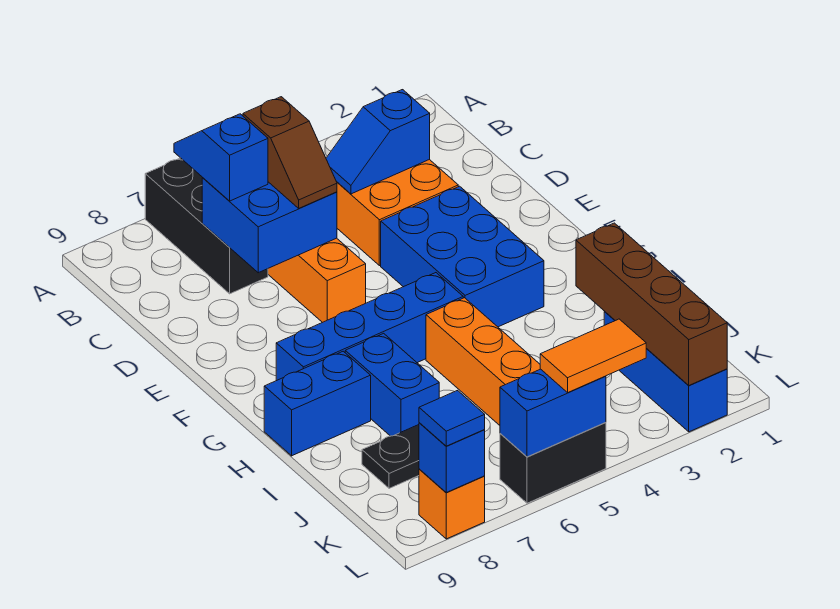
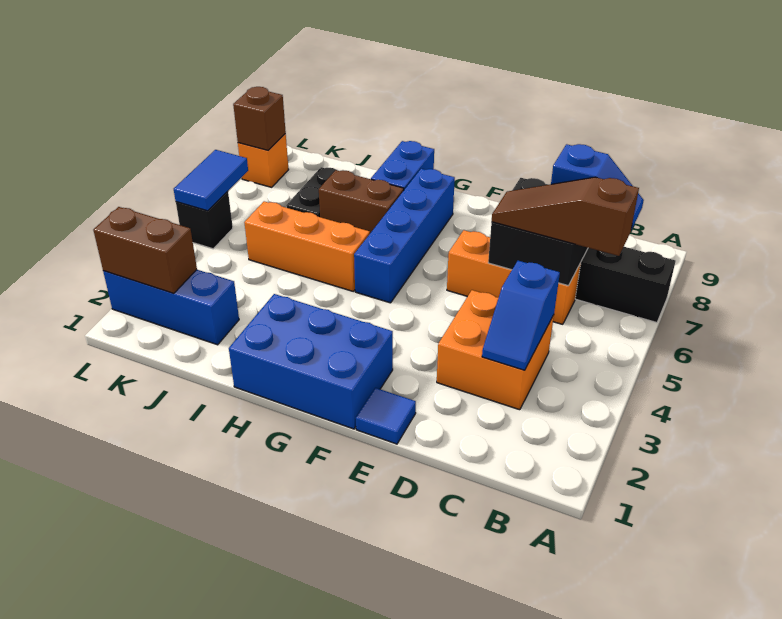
blue 1x2 slope [326,90,430,194] -> blue 1x2 slope turned to [482,261,560,370]
blue 2x2 brick [202,178,337,273] -> black 2x2 brick [488,178,588,286]
brown 1x2 slope [243,97,337,208] -> brown 1x3 slope [492,177,639,256]
blue 2x3 brick [381,186,544,327] -> blue 2x3 brick moved to [229,294,393,429]
blue 1x2 brick [345,333,439,436] -> brown 1x2 brick [319,170,404,233]
brown 1x4 brick [576,223,727,385] -> brown 1x2 brick [93,207,197,294]
orange 1x2 tile [540,319,646,392] -> none
black 1x2 brick [500,423,606,503] -> black 1x1 brick [176,191,233,249]
blue 1x2 brick [500,369,606,457] -> blue 1x2 tile [174,150,248,211]
blue 1x1 brick [419,423,485,492] -> brown 1x1 brick [233,87,286,150]
blue 1x1 tile [419,391,485,446] -> blue 1x1 tile moved to [356,388,416,444]

